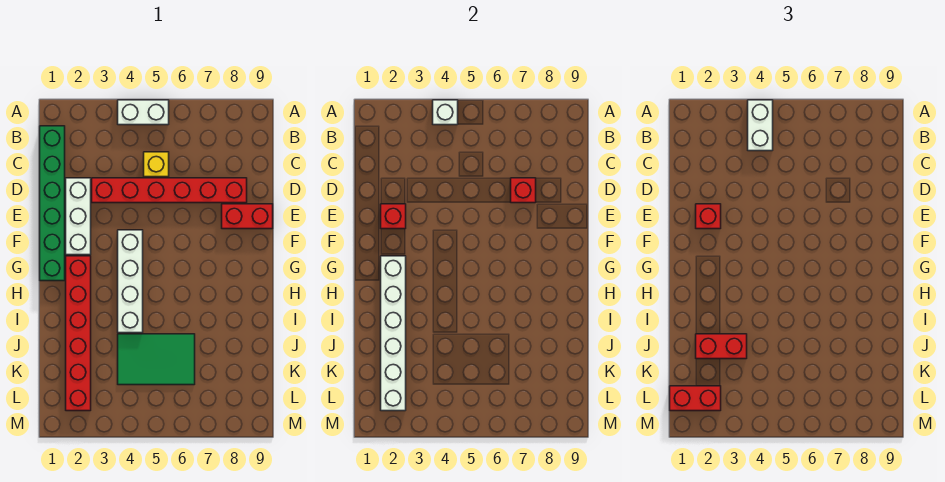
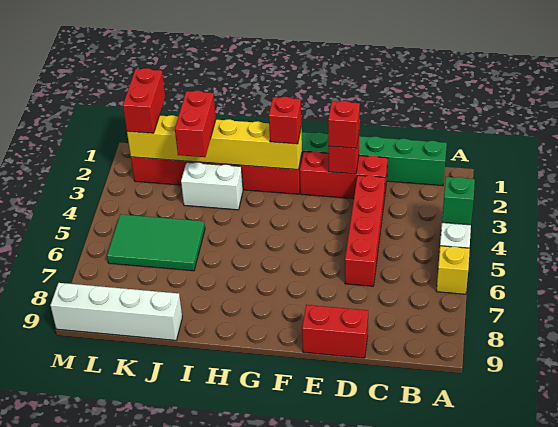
white 1x1 brick [433,100,458,125] -> green 1x1 brick [442,177,475,225]
white 1x2 brick [748,100,773,151] -> white 1x2 brick moved to [181,162,243,210]
yellow 1x1 brick [144,152,169,177] -> yellow 1x1 brick moved to [436,246,470,294]
white 1x3 brick [66,178,91,255] -> red 1x3 brick [300,151,387,199]
red 1x6 brick [92,178,247,203] -> red 1x4 brick [345,175,385,286]
red 1x1 brick [511,178,536,203] -> red 1x1 brick moved to [269,97,301,144]
red 1x2 brick [222,204,273,229] -> red 1x2 brick turned to [302,305,368,358]
white 1x4 brick [118,230,143,333] -> white 1x4 brick moved to [51,283,182,340]
white 1x6 brick [381,256,406,411] -> yellow 1x6 brick [127,115,302,170]
green 2x3 tile [118,334,195,385] -> green 2x3 tile turned to [107,214,205,271]

